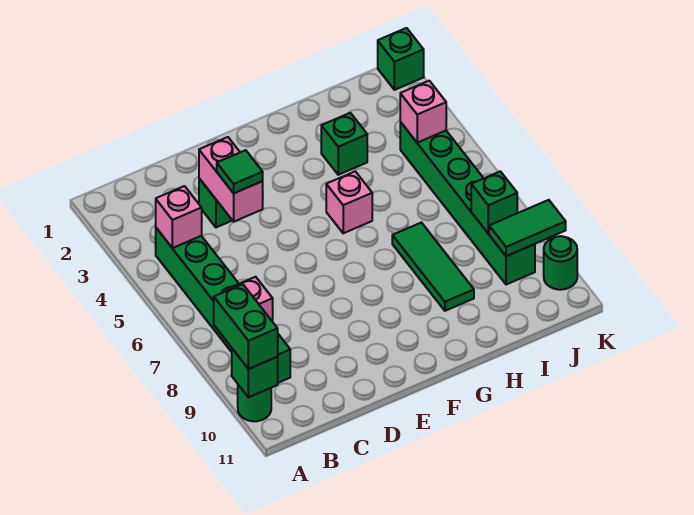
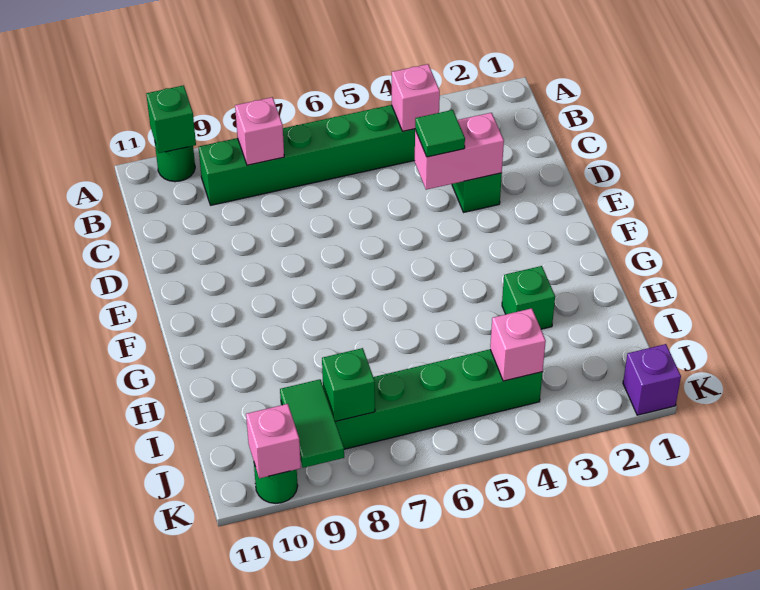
green 1x2 brick [214,284,278,369] -> none
pink 1x1 brick [326,171,372,233] -> pink 1x1 brick moved to [246,404,301,478]
green 1x3 tile [392,223,474,311] -> none
green 1x1 brick [378,28,424,90] -> purple 1x1 brick [623,344,681,415]

